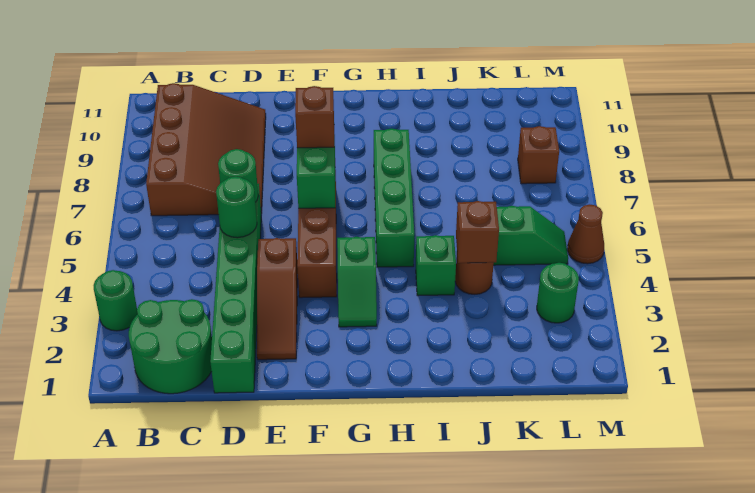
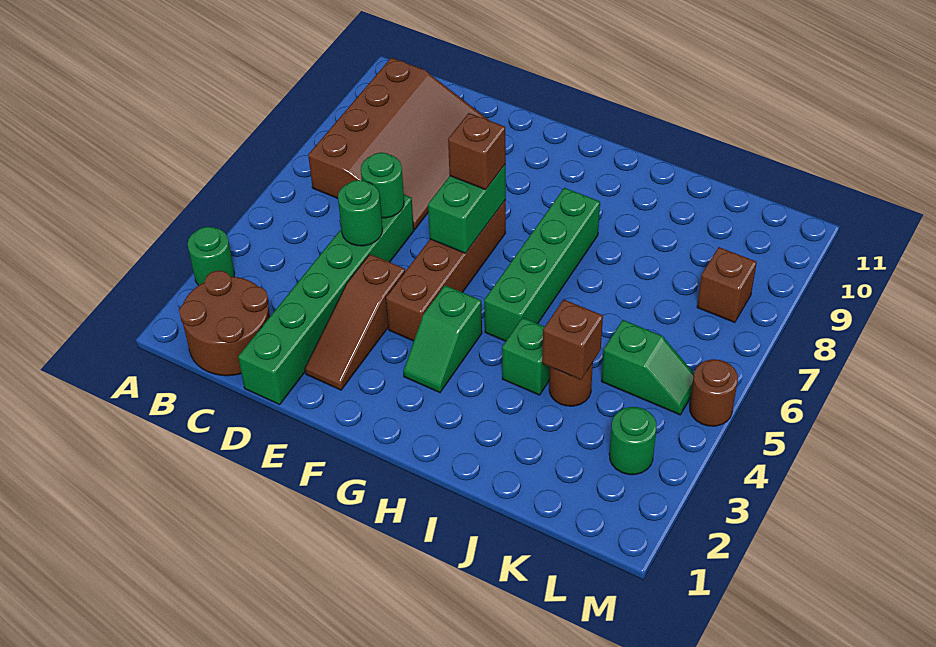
green 2x2 round brick [129,299,212,394] -> brown 2x2 round brick [179,270,270,376]
brown 1x1 cone [567,204,604,264] -> brown 1x1 round brick [690,359,738,426]

